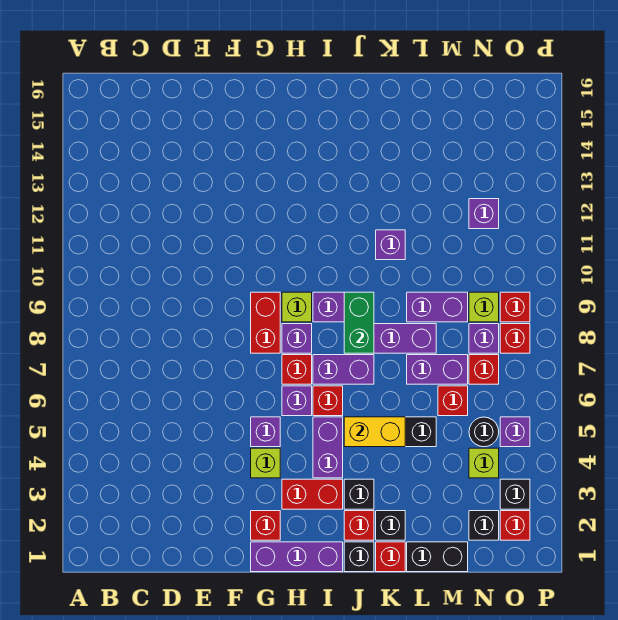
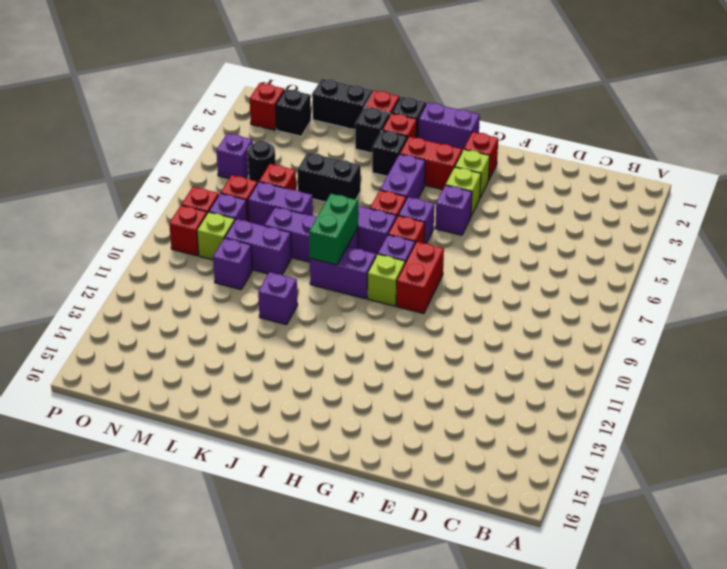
purple 1x3 brick [251,542,343,572] -> purple 1x2 brick [418,103,480,151]
yellow 1x2 brick [344,417,405,447] -> none
lime 1x1 brick [469,448,499,478] -> lime 1x1 brick moved to [455,149,490,198]
purple 1x1 brick [469,199,499,229] -> purple 1x1 brick moved to [213,238,252,289]
black 1x1 brick [500,479,530,509] -> none

